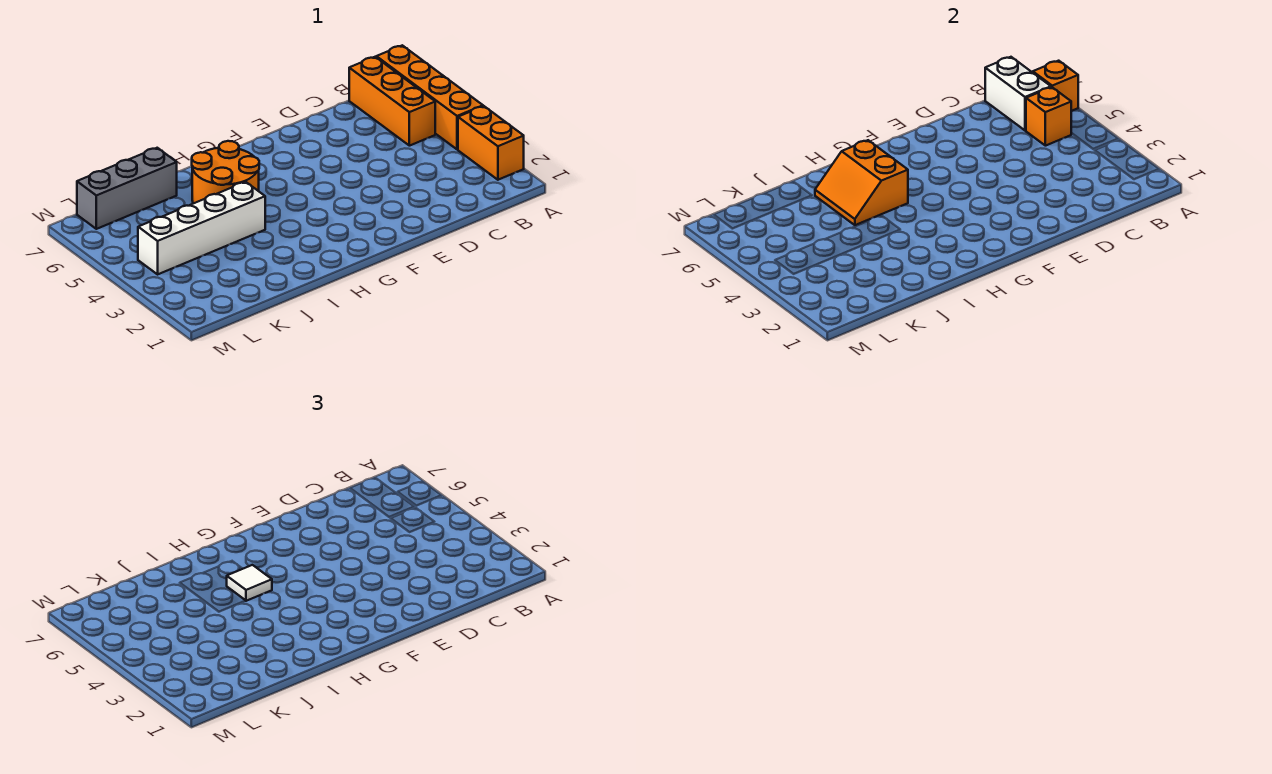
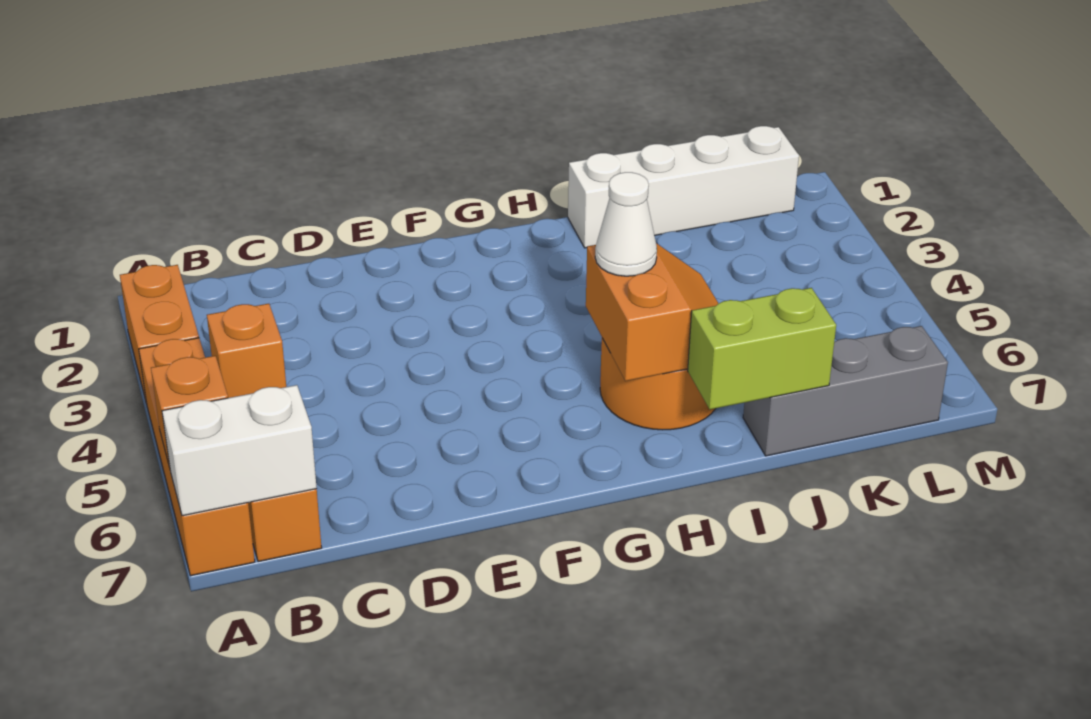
white 1x2 brick [985,57,1051,130] -> white 1x2 brick turned to [162,385,317,516]
white 1x1 tile [227,565,272,601] -> white 1x1 cone [595,172,657,276]
white 1x4 brick [138,182,265,274] -> white 1x4 brick moved to [568,126,799,248]
none -> lime 1x2 brick [688,288,836,409]

